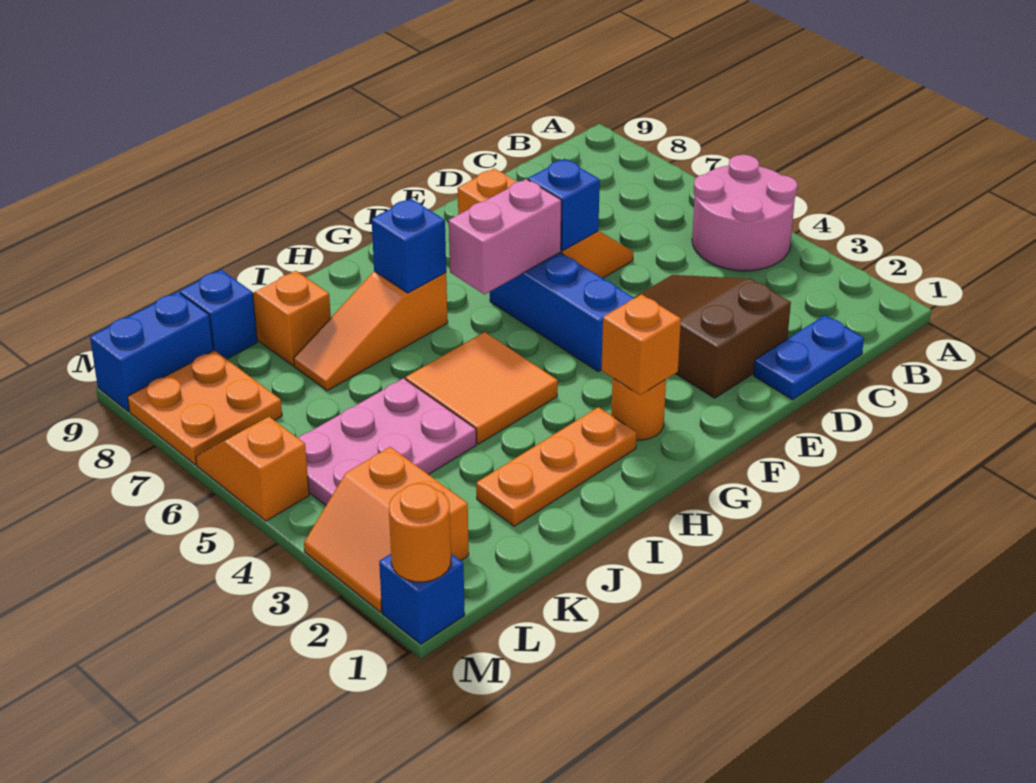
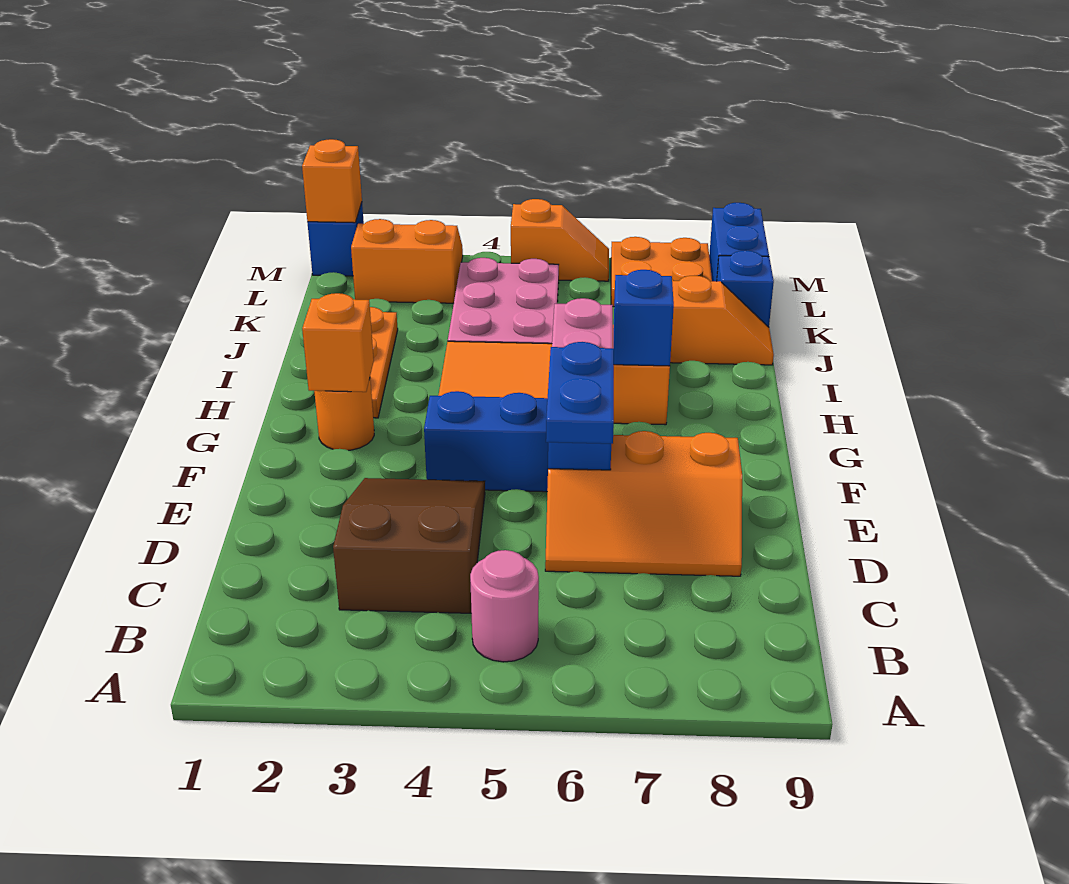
pink 2x2 round brick [692,155,797,271] -> pink 1x1 round brick [470,550,539,662]
blue 1x2 plate [754,315,864,400] -> blue 1x2 plate moved to [546,342,614,444]
brown 2x3 slope [634,275,791,398] -> brown 2x3 slope turned to [333,478,485,613]
orange 1x1 round brick [389,483,451,582] -> orange 1x1 brick [302,139,362,223]

